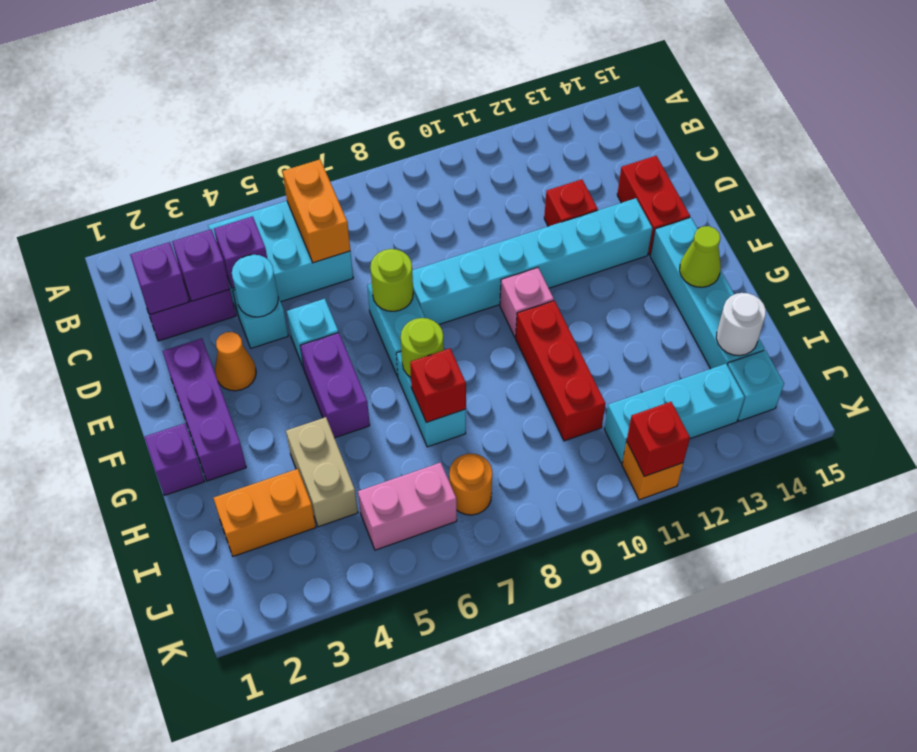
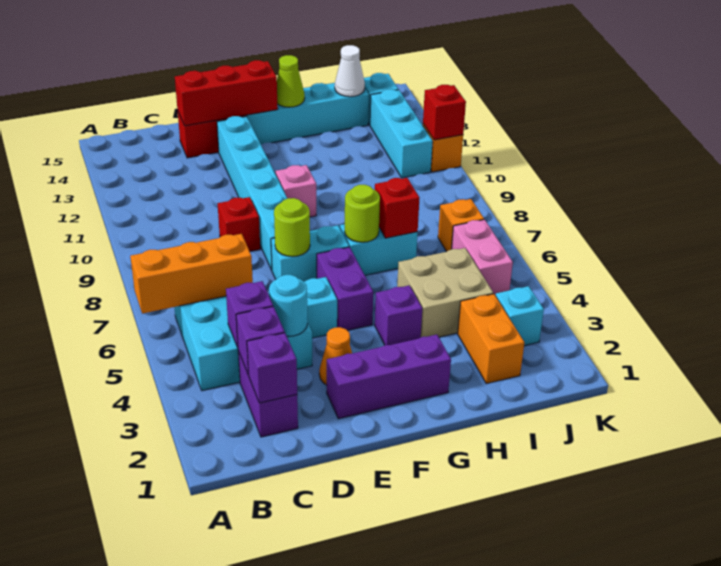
orange 1x2 brick [282,160,350,263] -> orange 1x3 brick [130,234,253,314]
red 1x1 brick [544,179,598,226] -> red 1x1 brick moved to [218,197,260,251]
purple 1x2 brick [300,333,370,438] -> purple 1x2 brick turned to [317,247,373,330]
purple 1x1 brick [144,423,204,495] -> purple 1x1 brick moved to [375,285,422,345]
red 1x3 brick [516,301,605,441] -> red 1x3 brick moved to [175,60,278,126]
tan 1x2 brick [286,417,358,527] -> tan 2x2 brick [397,248,493,337]
white 1x1 round brick [716,293,766,356] -> white 1x1 cone [335,45,365,97]
none -> cyan 1x1 brick [496,286,544,346]
orange 1x1 round brick [449,453,492,515] -> orange 1x1 brick [438,199,484,252]

